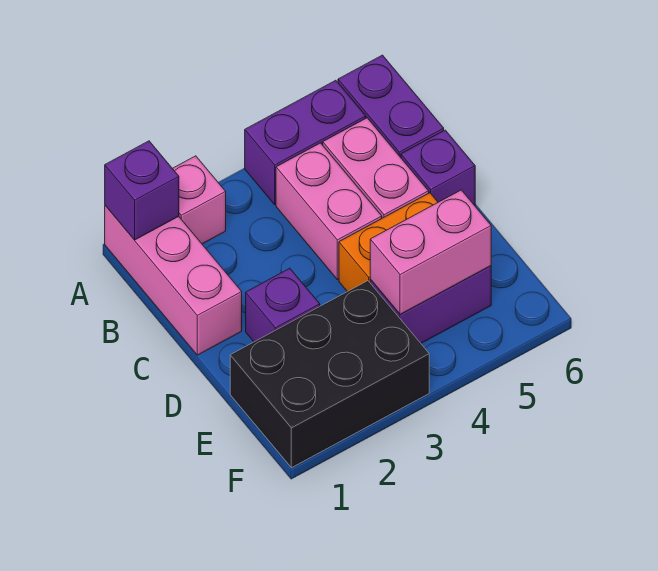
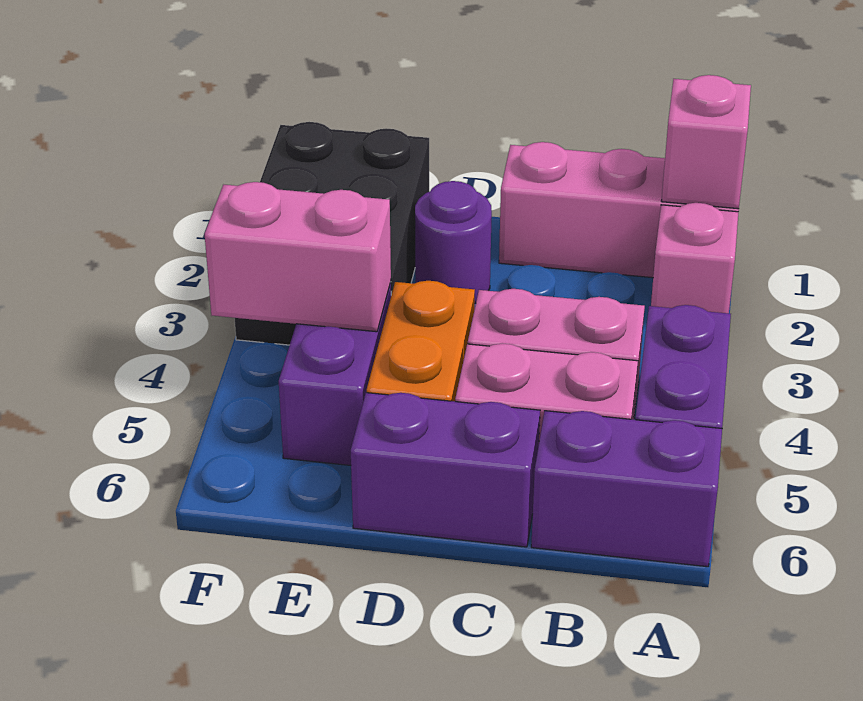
purple 1x1 brick [105,141,179,240] -> pink 1x1 brick [662,75,751,209]
purple 1x1 brick [401,130,475,206] -> purple 1x2 brick [351,393,540,547]
purple 1x1 brick [246,268,320,342] -> purple 1x1 round brick [415,181,492,303]
pink 1x2 brick [370,190,491,315] -> pink 1x2 brick turned to [205,182,391,332]

